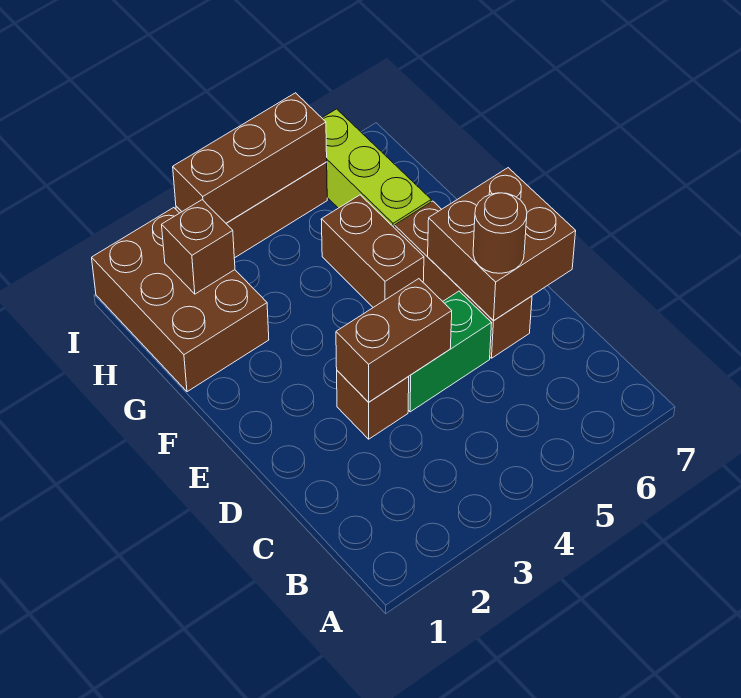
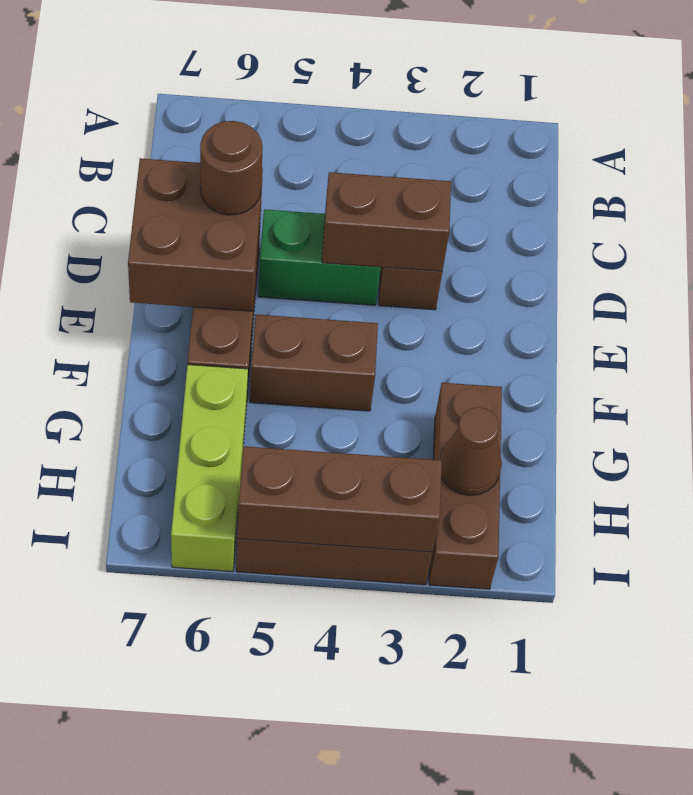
brown 1x2 brick [321,195,424,307] -> brown 1x2 brick turned to [250,314,378,411]
brown 2x3 brick [92,208,269,392] -> brown 1x3 brick [429,383,502,589]
brown 1x1 brick [162,200,235,294] -> brown 1x1 cone [440,407,502,495]

